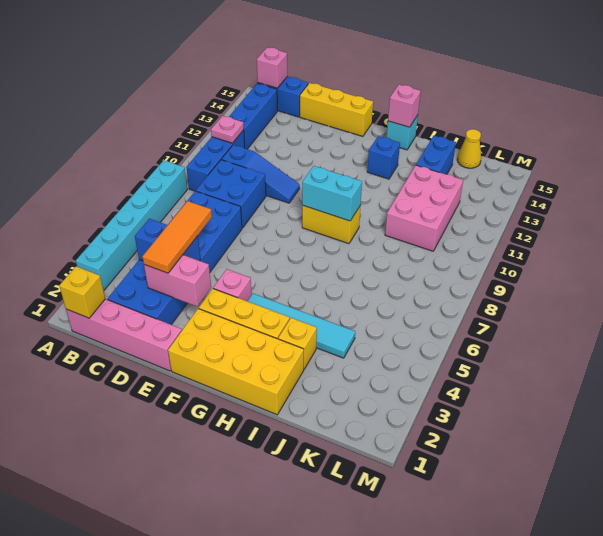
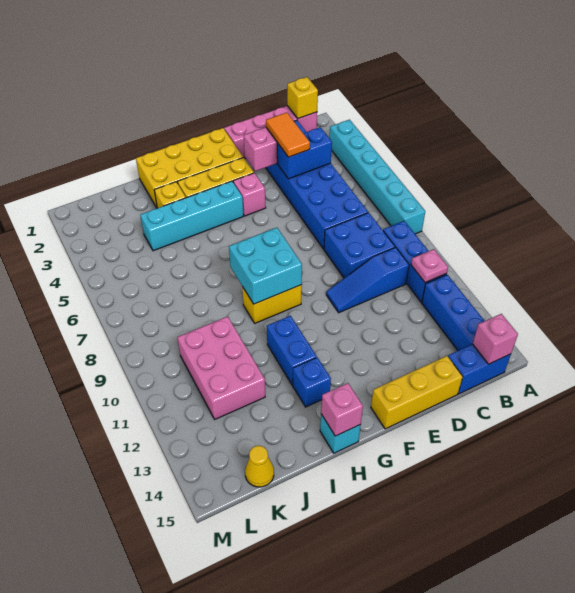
orange 1x3 tile [142,201,212,273] -> orange 1x2 tile [266,113,310,157]
cyan 1x4 tile [248,294,355,358] -> cyan 1x4 brick [140,181,243,251]
cyan 1x2 brick [302,166,362,221] -> cyan 2x2 brick [229,228,302,304]
blue 1x2 brick [416,136,456,174] -> blue 1x2 brick moved to [267,316,317,385]

